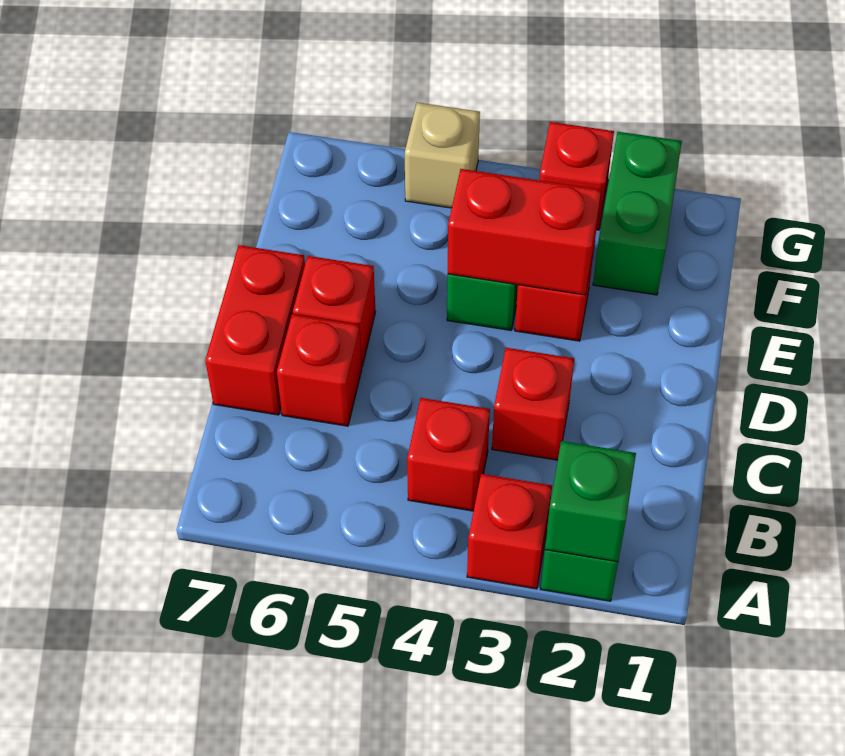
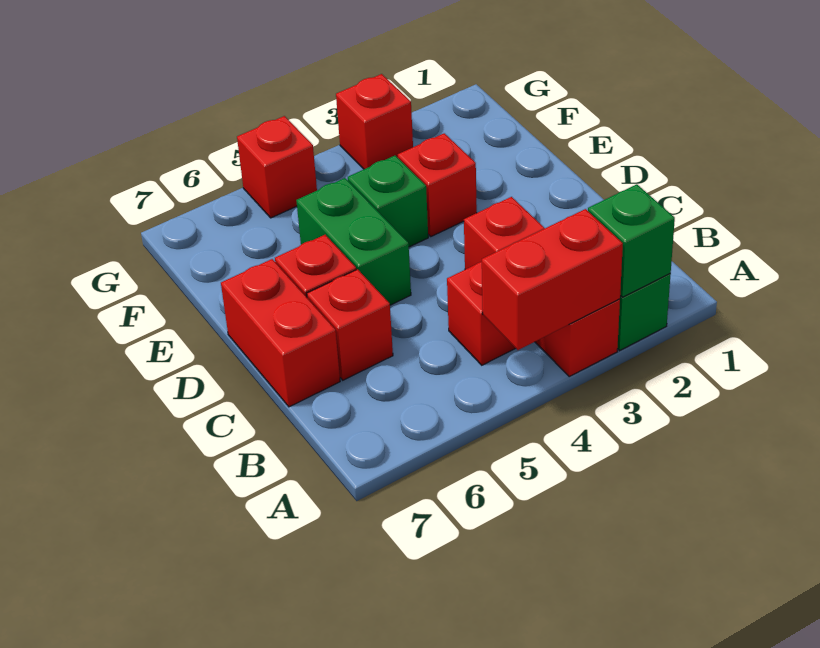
red 1x2 brick [448,169,601,295] -> red 1x2 brick moved to [482,209,623,350]
green 1x2 brick [593,132,682,295] -> green 1x2 brick moved to [296,178,411,305]
tan 1x1 brick [405,103,480,208] -> red 1x1 brick [237,116,317,218]

